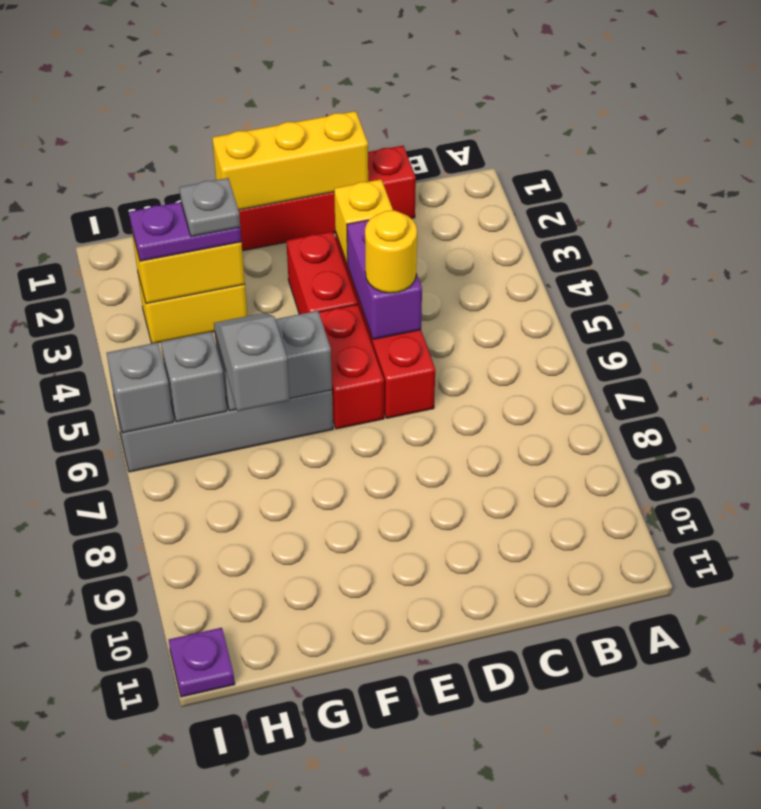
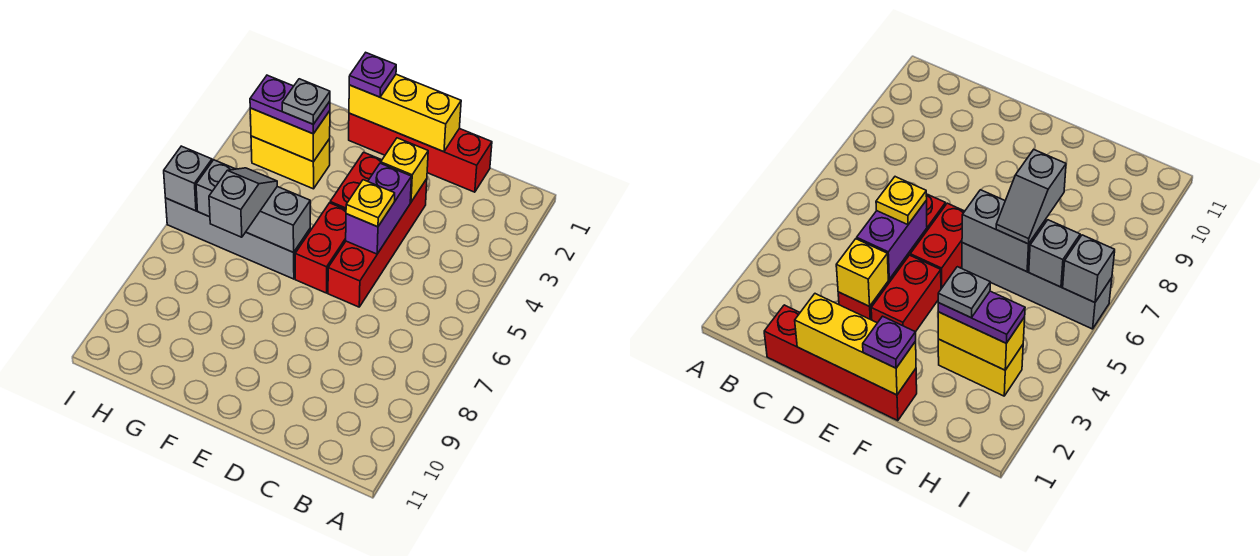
yellow 1x1 round brick [365,211,417,293] -> yellow 1x1 plate [346,180,395,227]
purple 1x1 plate [169,628,235,697] -> purple 1x1 plate moved to [349,53,396,97]

